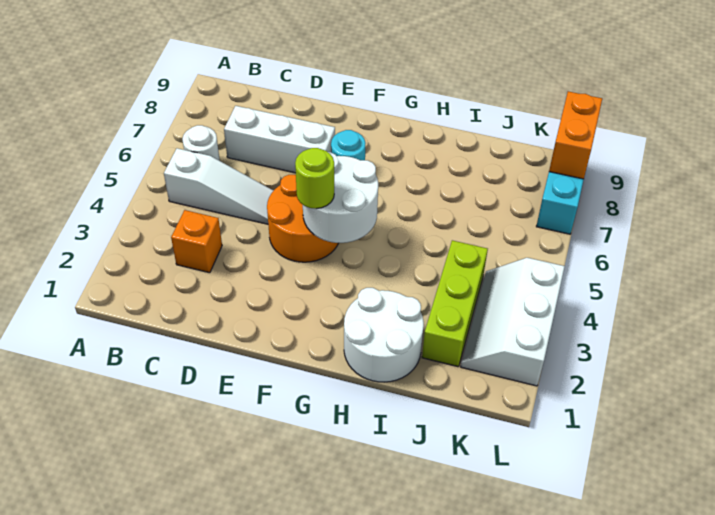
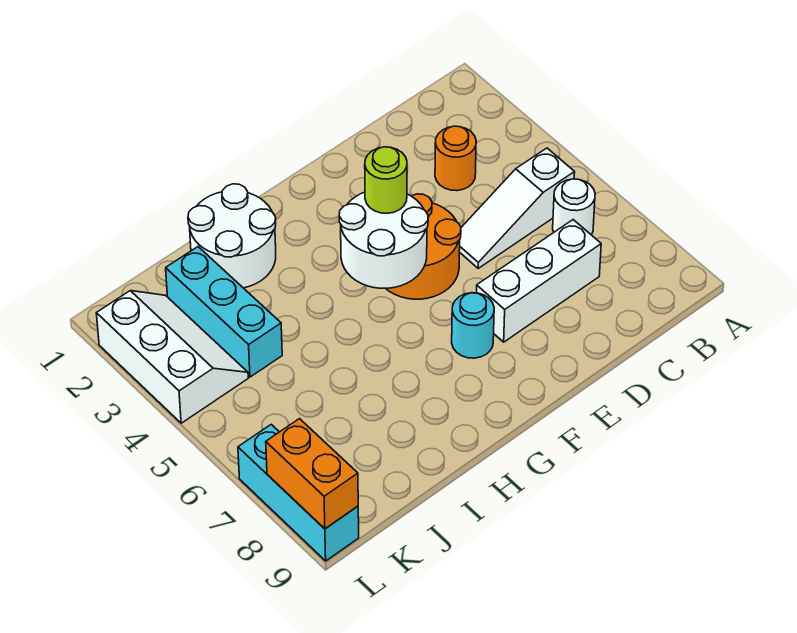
orange 1x1 brick [171,210,222,273] -> orange 1x1 round brick [435,126,476,191]
lime 1x3 brick [422,240,488,367] -> cyan 1x3 brick [166,247,282,377]

